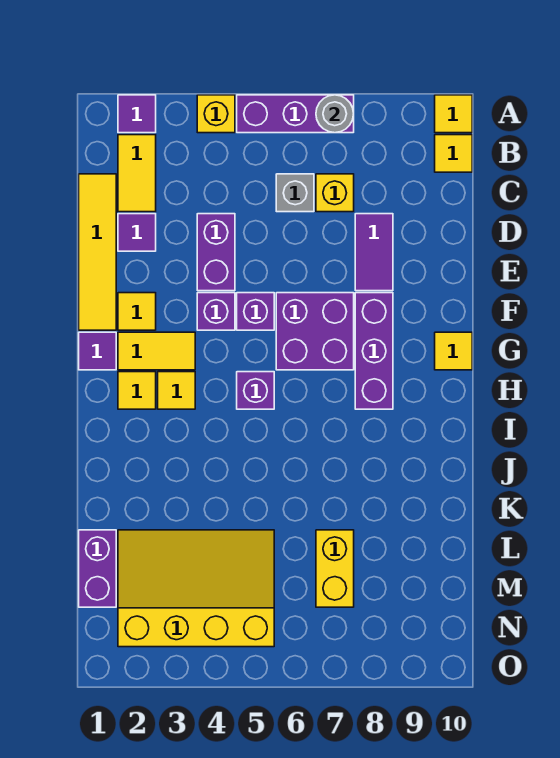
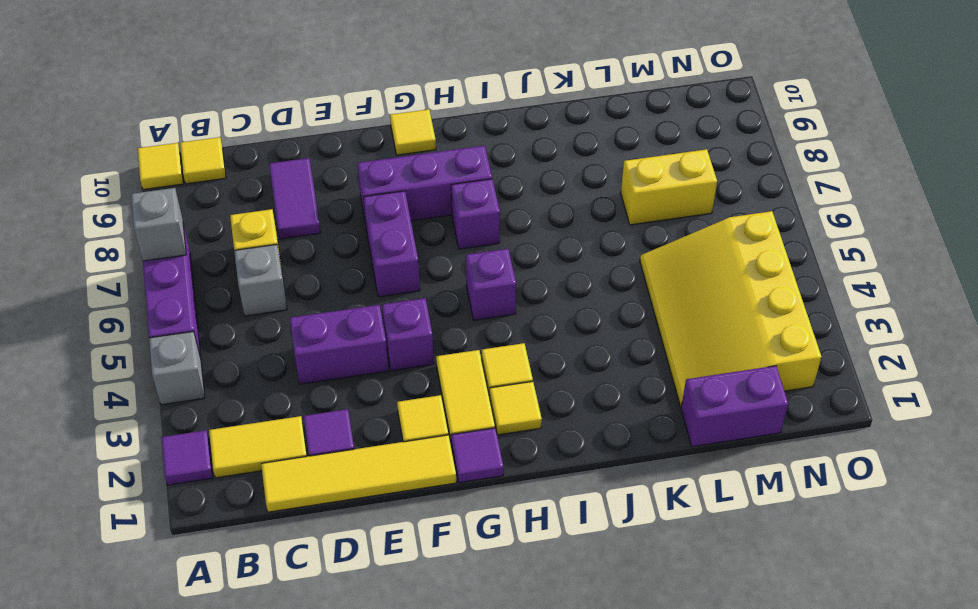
yellow 1x1 brick [197,95,235,133] -> grey 1x1 brick [149,331,205,405]
grey 1x1 round brick [316,95,354,133] -> grey 1x1 brick [131,188,186,261]
purple 1x2 tile [355,214,393,291] -> purple 1x2 tile turned to [269,158,321,239]
purple 1x1 brick [237,293,274,330] -> purple 1x1 brick moved to [451,179,500,249]
purple 2x2 brick [276,293,354,370] -> purple 1x2 brick [363,191,420,297]

